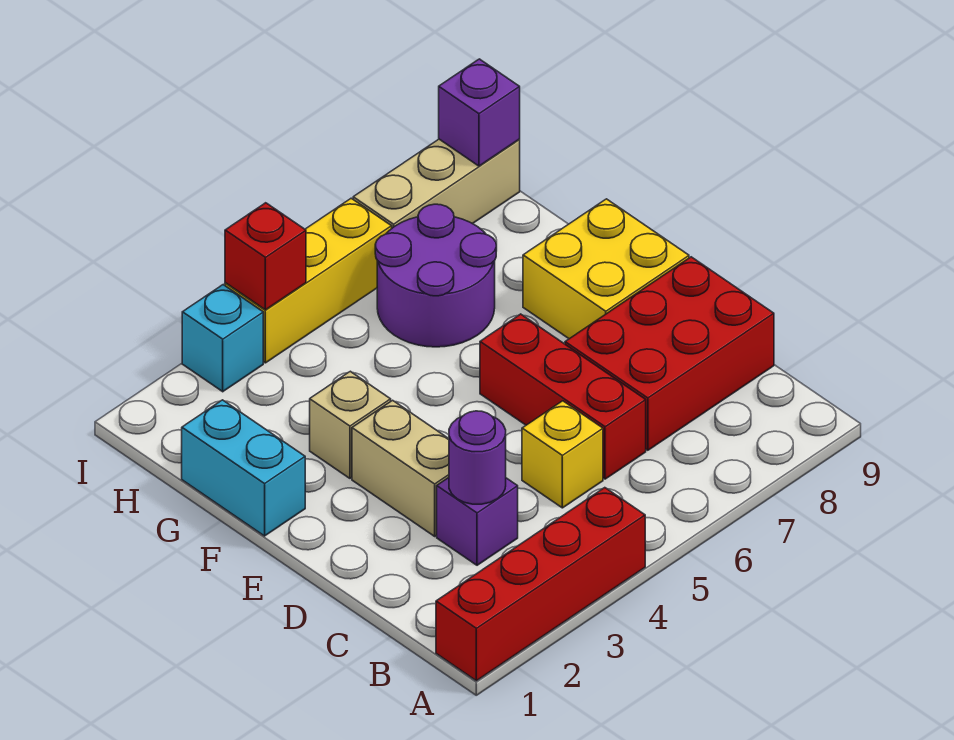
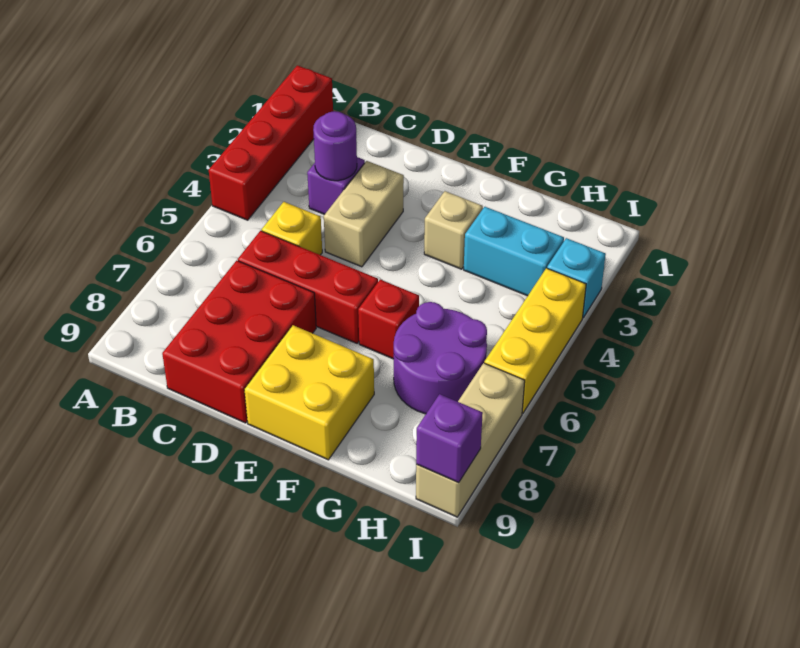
tan 1x2 brick [352,400,449,536] -> tan 1x2 brick turned to [324,161,404,267]
cyan 1x2 brick [182,400,305,536] -> cyan 1x2 brick moved to [464,207,564,296]
red 1x1 brick [225,203,306,310] -> red 1x1 brick moved to [358,280,419,359]

